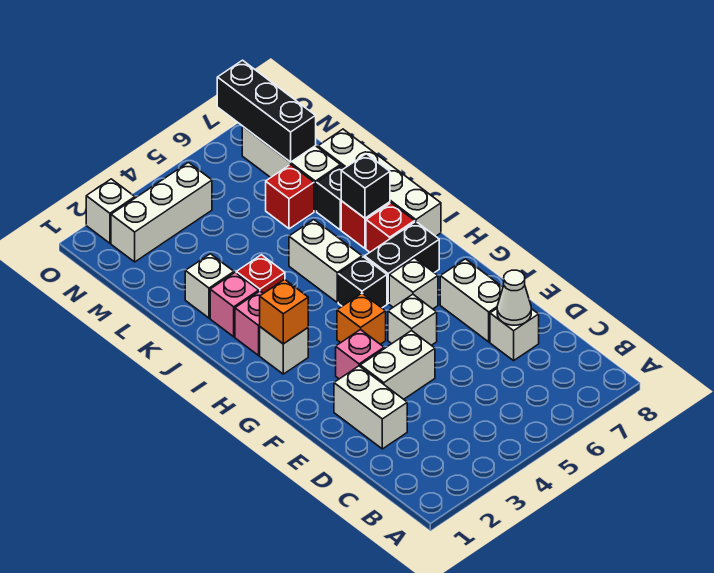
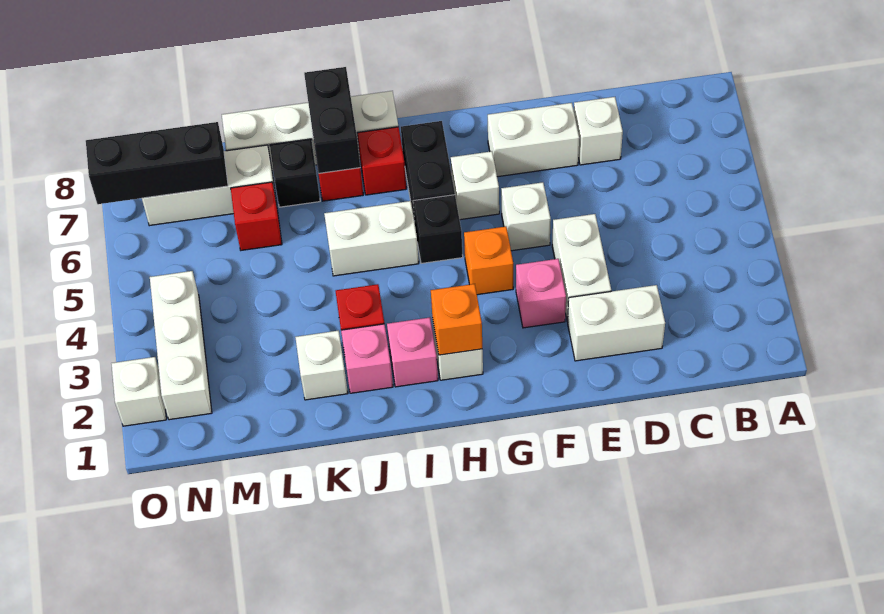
white 1x1 cone [497,270,531,325] -> none
black 1x1 brick [341,154,390,218] -> black 1x2 brick [304,67,360,173]

